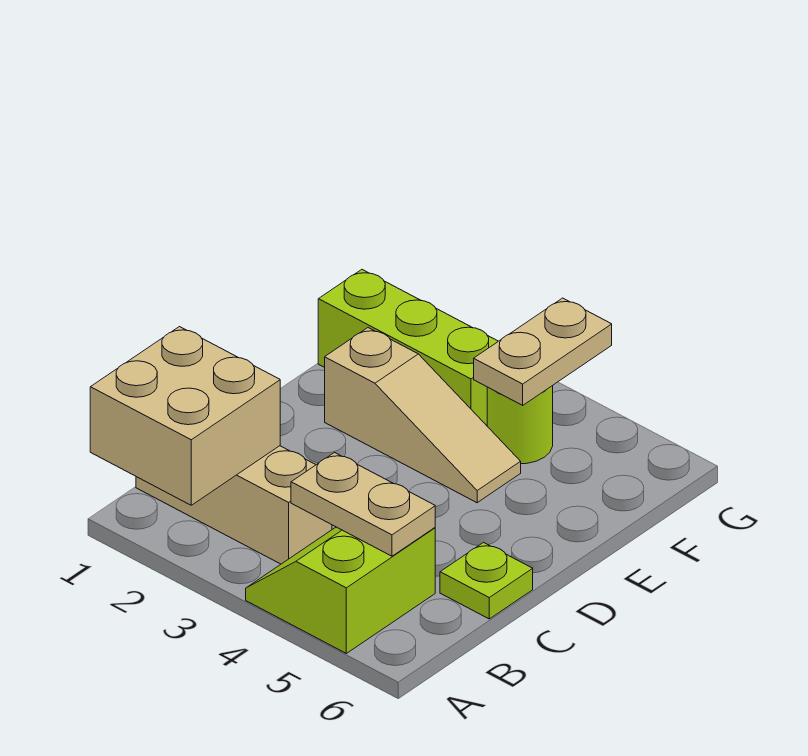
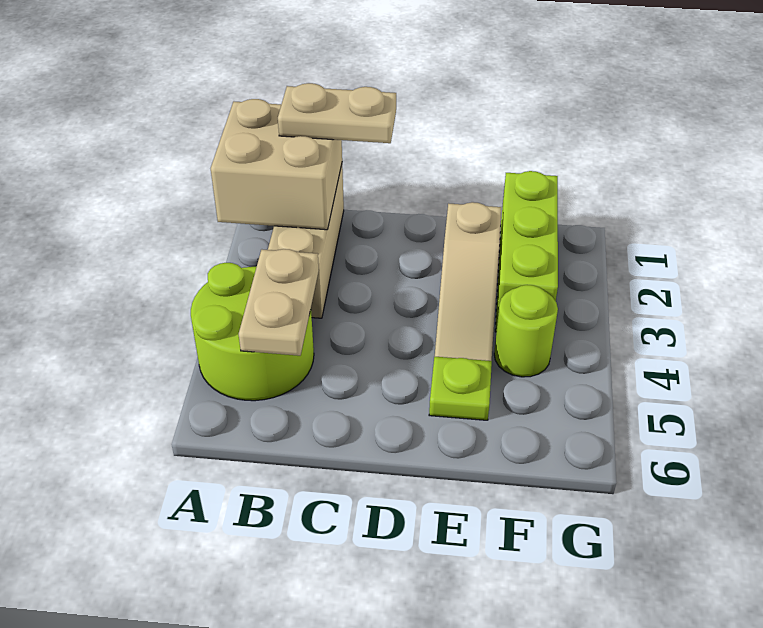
lime 2x2 slope [246,527,435,653] -> lime 2x2 round brick [191,263,314,401]
lime 1x1 plate [440,542,533,619] -> lime 1x1 plate moved to [429,357,492,420]
tan 1x2 plate [474,298,612,405] -> tan 1x2 plate moved to [278,83,396,143]

